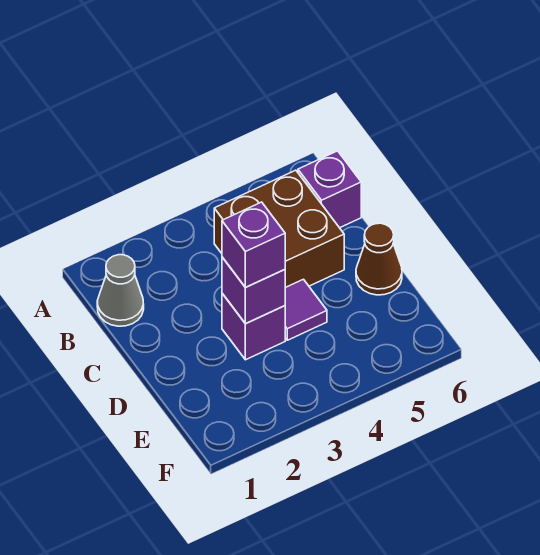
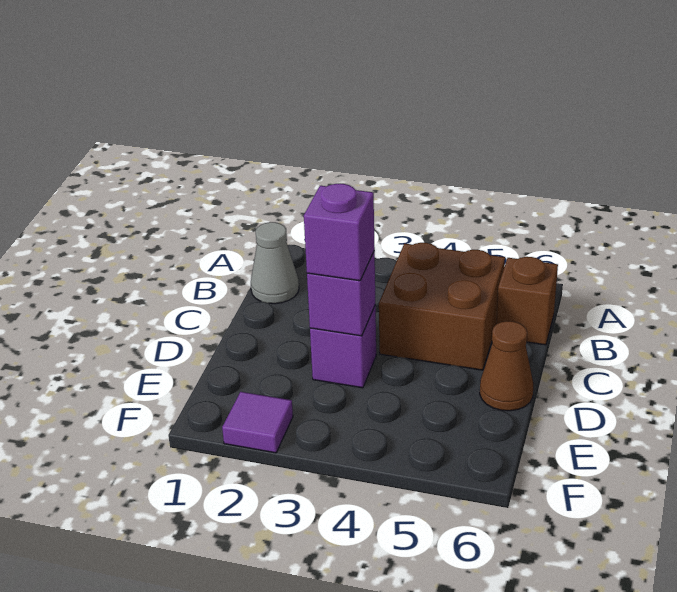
purple 1x1 brick [298,151,361,228] -> brown 1x1 brick [496,257,558,345]
purple 1x1 tile [285,279,327,340] -> purple 1x1 tile moved to [222,392,293,453]

